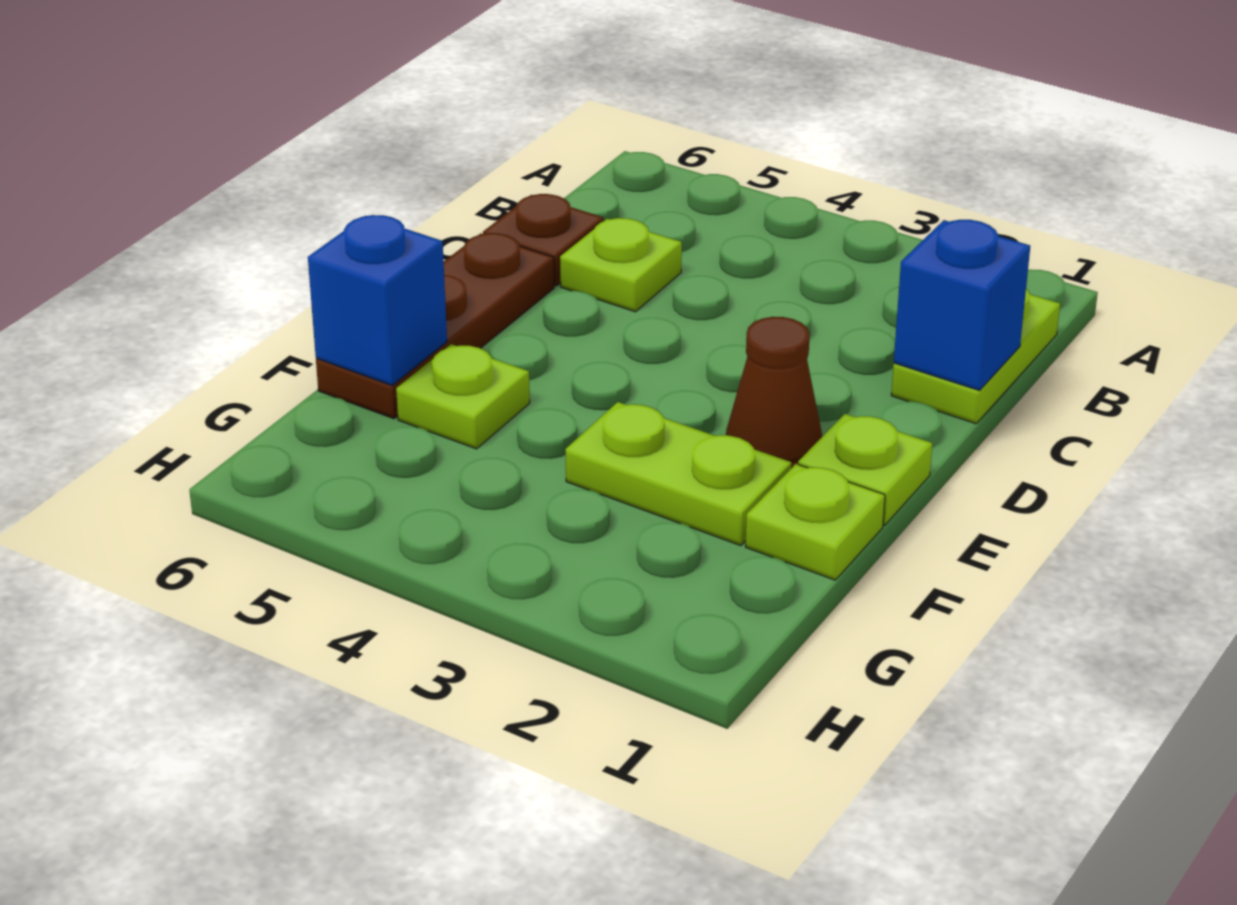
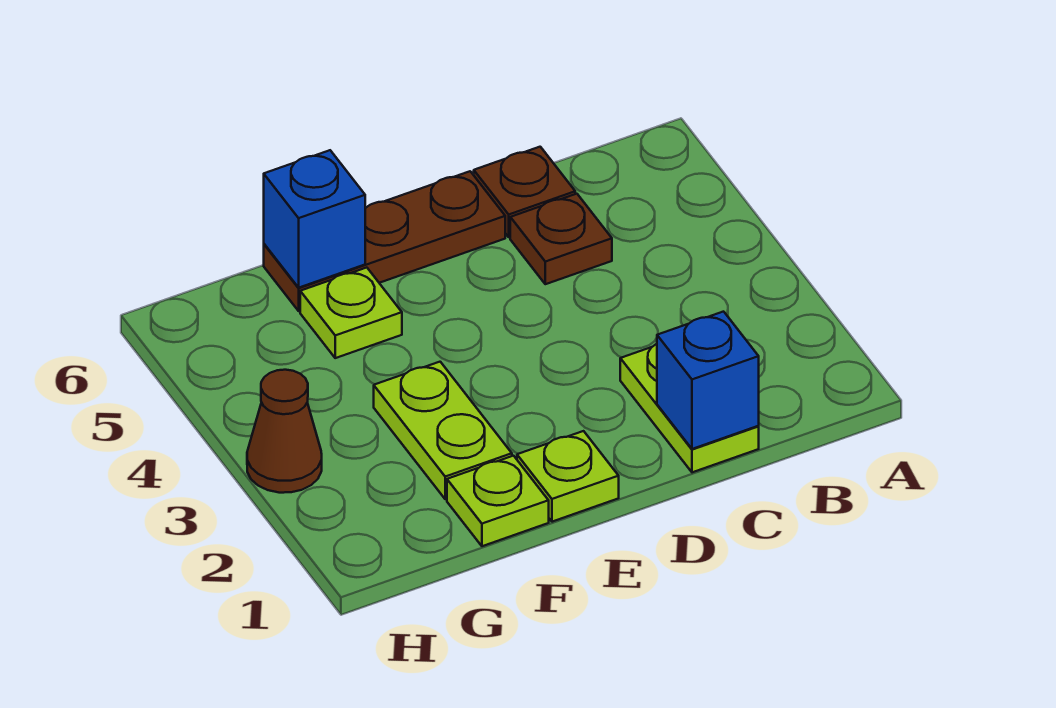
lime 1x2 plate [891,288,1060,424] -> lime 1x2 plate turned to [620,344,759,472]
lime 1x1 plate [560,218,682,312] -> brown 1x1 plate [510,194,612,284]
brown 1x1 cone [726,317,822,468] -> brown 1x1 cone moved to [247,370,322,493]

